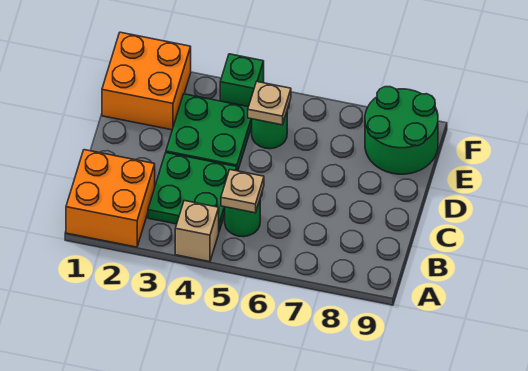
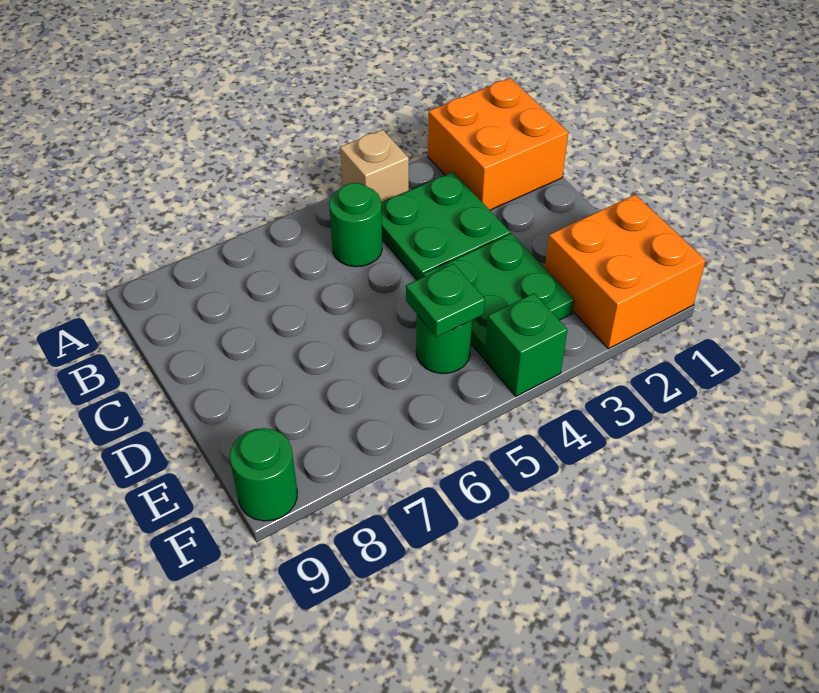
tan 1x1 plate [221,170,264,213] -> none
tan 1x1 plate [248,82,291,125] -> green 1x1 plate [406,264,485,337]
green 2x2 round brick [365,87,438,174] -> green 1x1 round brick [230,428,297,521]

